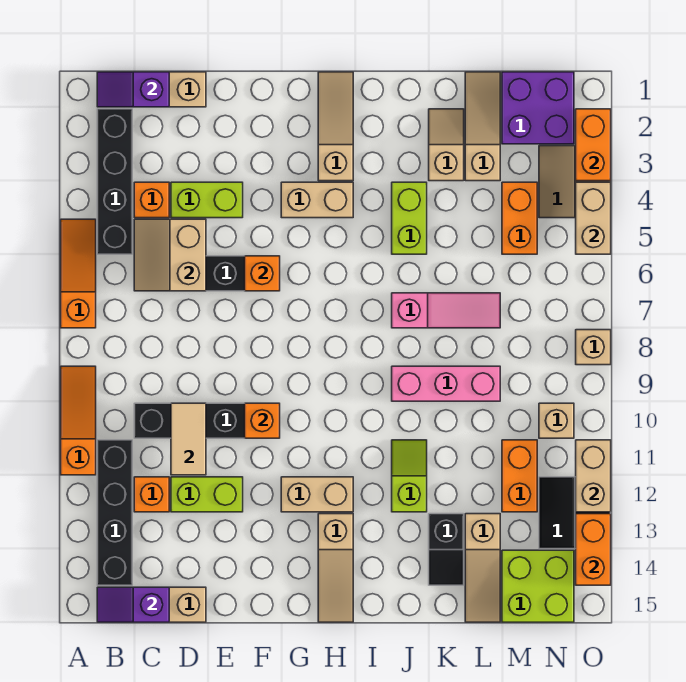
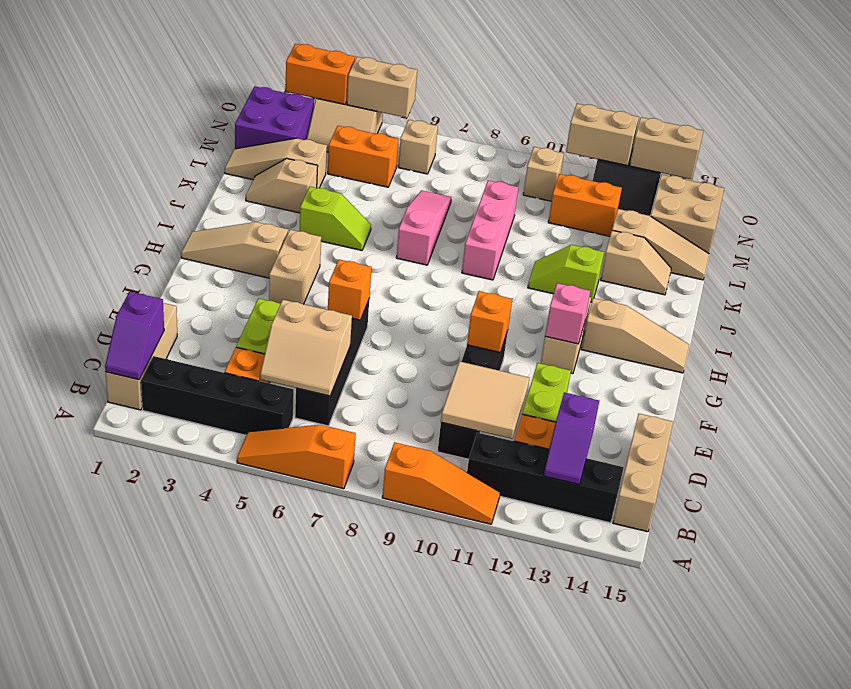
orange 1x3 slope [61,366,96,475] -> orange 1x3 slope turned to [382,442,500,524]
purple 1x2 slope [97,587,169,622] -> purple 1x2 slope moved to [544,392,599,485]
tan 1x2 tile [171,403,206,475] -> tan 2x2 tile [441,361,529,439]
none -> pink 1x1 brick [545,283,590,344]
lime 1x2 brick [392,182,427,254] -> lime 1x2 slope [300,187,371,250]
black 1x2 slope [429,514,464,585] -> tan 1x2 slope [601,230,671,295]
lime 2x2 brick [502,550,574,622] -> tan 2x2 brick [651,175,724,253]
tan 1x1 brick [576,330,611,365] -> tan 1x1 brick moved to [398,120,438,174]
orange 1x2 brick [576,514,611,585] -> tan 1x2 brick [630,117,703,180]

